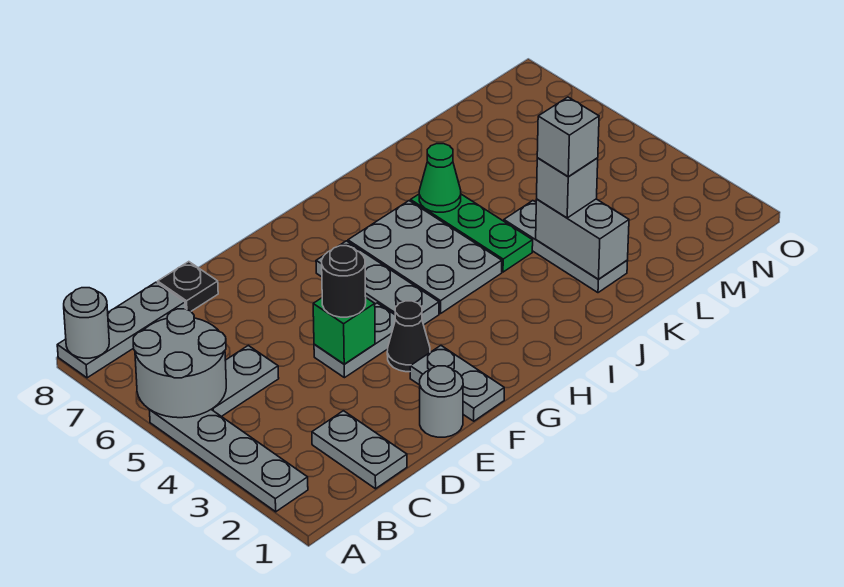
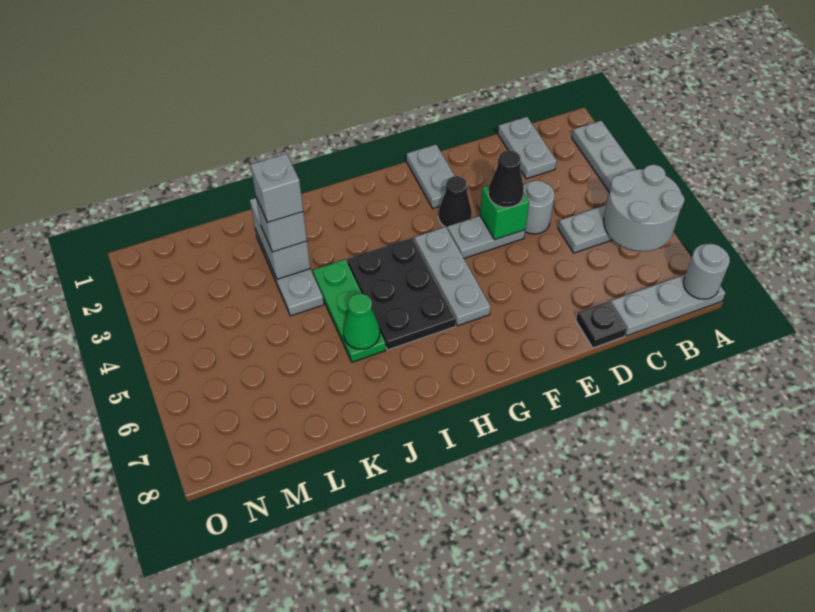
grey 1x1 round brick [420,366,463,437] -> grey 1x1 round brick moved to [523,180,554,234]
black 1x1 round brick [322,246,366,317] -> black 1x1 cone [488,150,524,208]
grey 2x3 plate [348,201,502,314] -> black 2x3 plate [347,237,456,350]

